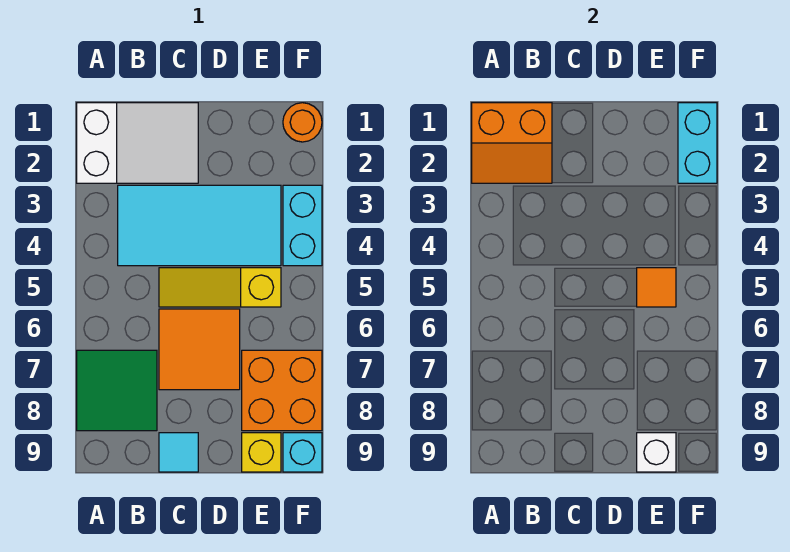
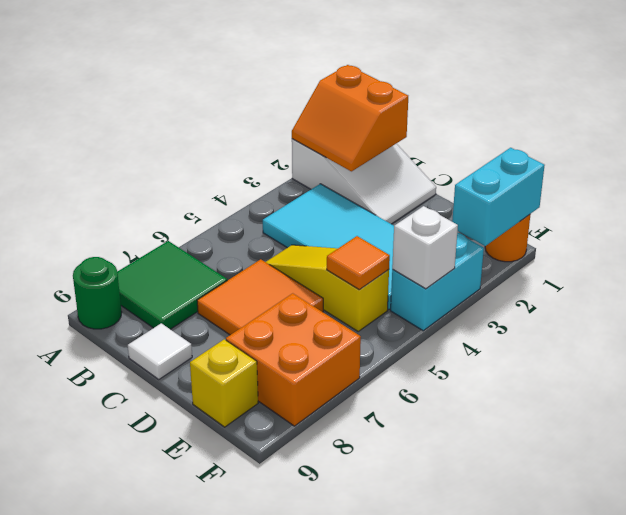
none -> green 1x1 round brick [73,257,122,329]
cyan 1x1 tile [159,433,198,472] -> white 1x1 tile [128,323,192,379]
white 1x1 brick [637,433,676,472] -> white 1x1 brick moved to [392,206,458,289]
cyan 1x1 brick [283,433,322,472] -> none

